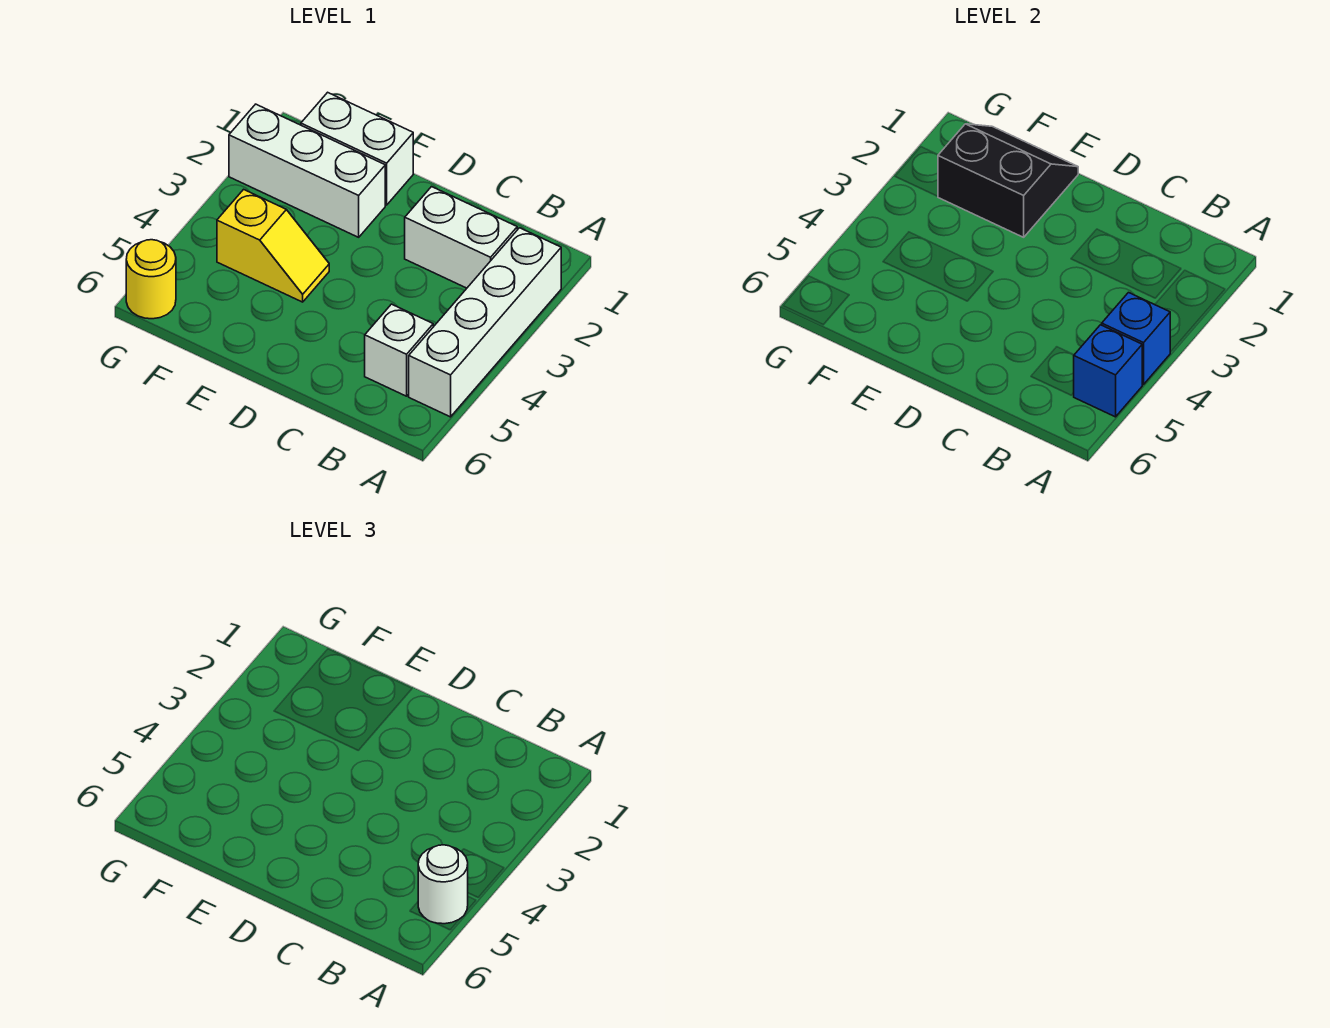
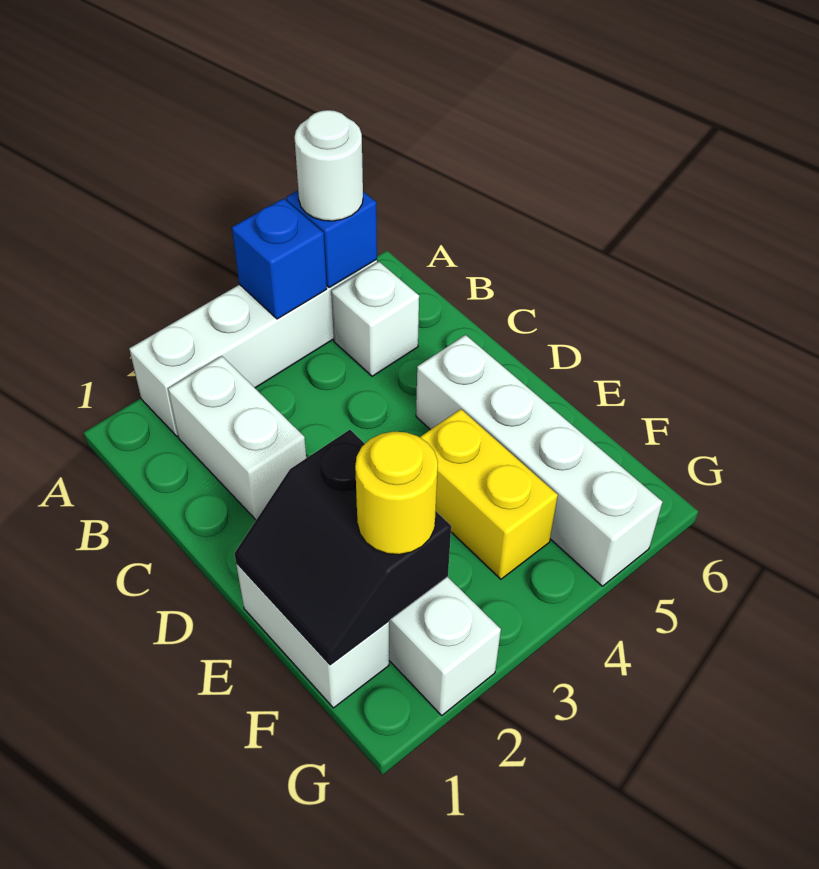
none -> white 1x4 brick [416,335,663,586]
yellow 1x2 slope [217,189,329,302] -> yellow 1x2 brick [420,409,558,579]
yellow 1x1 round brick [126,240,176,319] -> yellow 1x1 round brick moved to [355,432,438,555]

